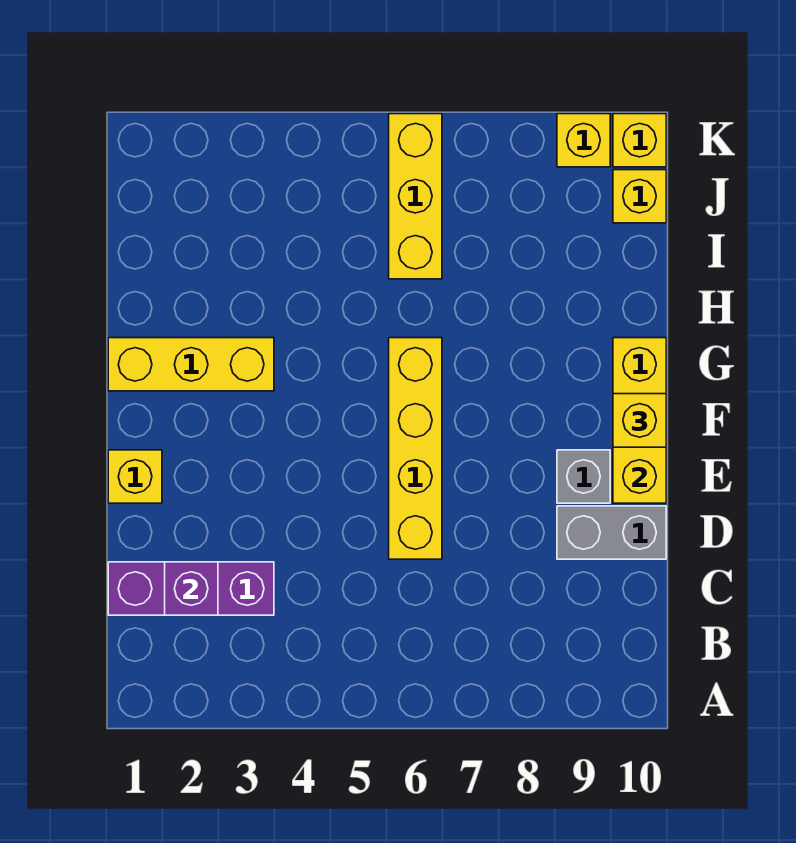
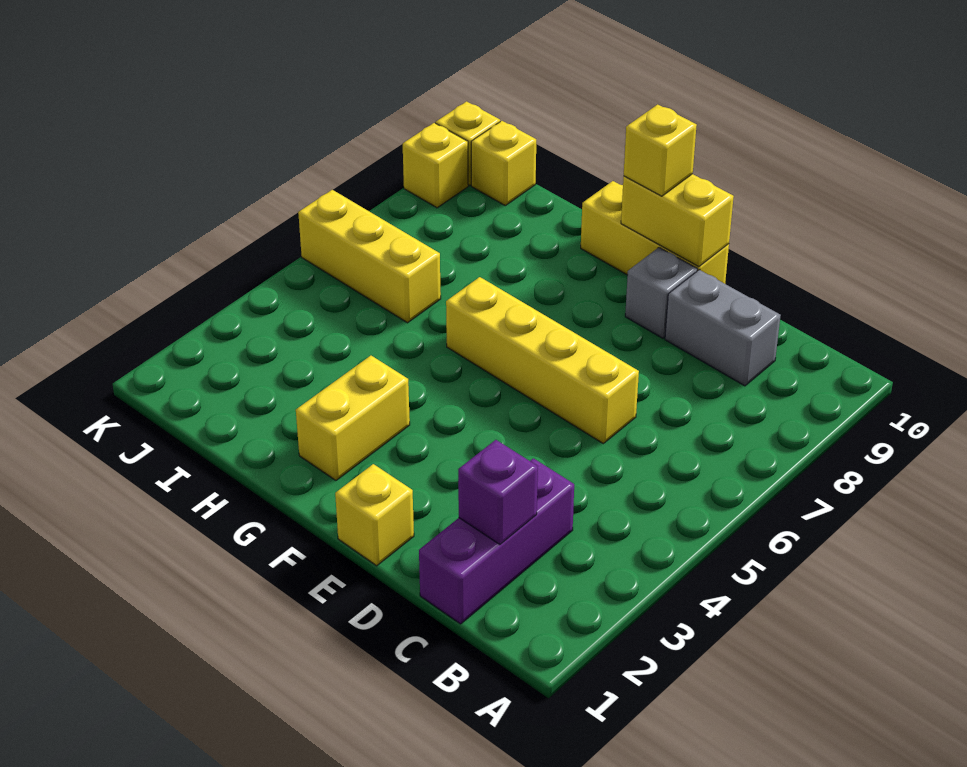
grey 1x2 brick [557,506,666,559] -> grey 1x2 brick turned to [665,270,781,386]
yellow 1x3 brick [108,338,274,391] -> yellow 1x2 brick [296,356,410,480]

